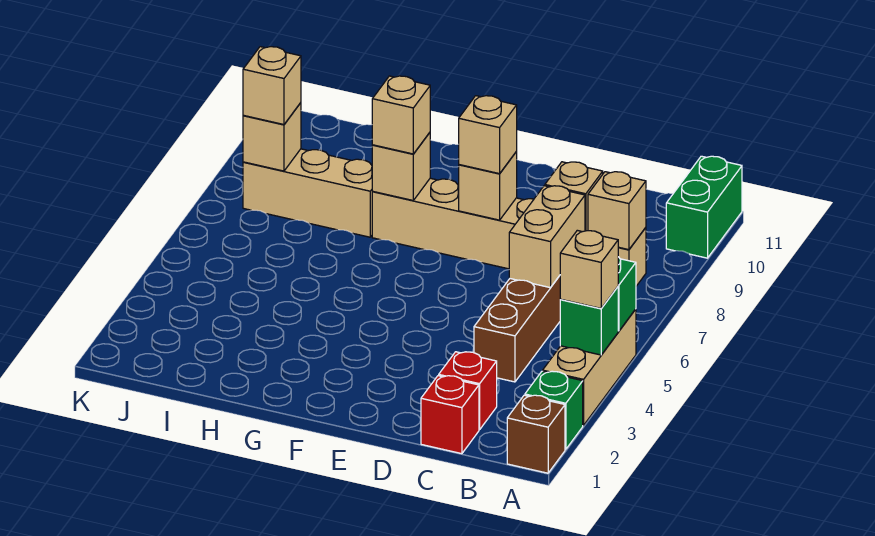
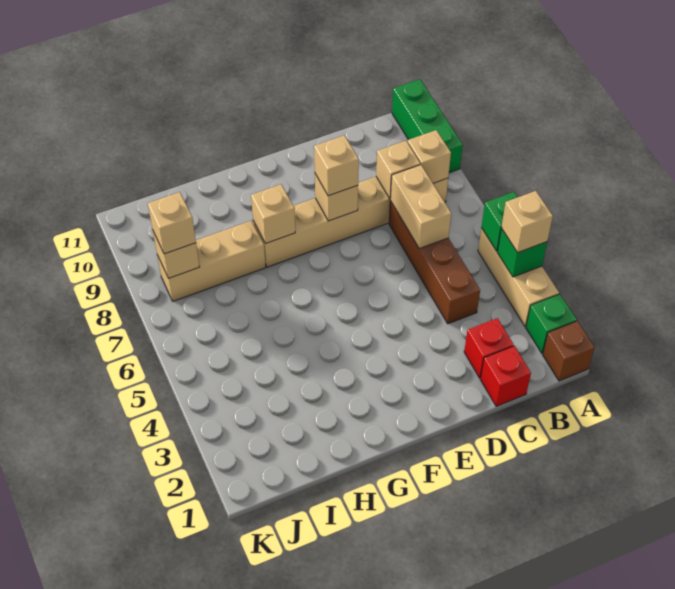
green 1x2 brick [666,156,742,258] -> green 1x3 brick [392,79,463,173]
tan 1x1 brick [372,76,430,154] -> none

